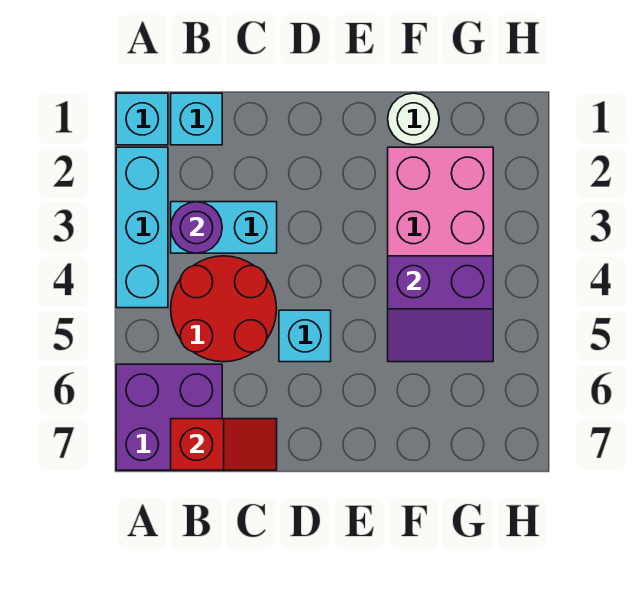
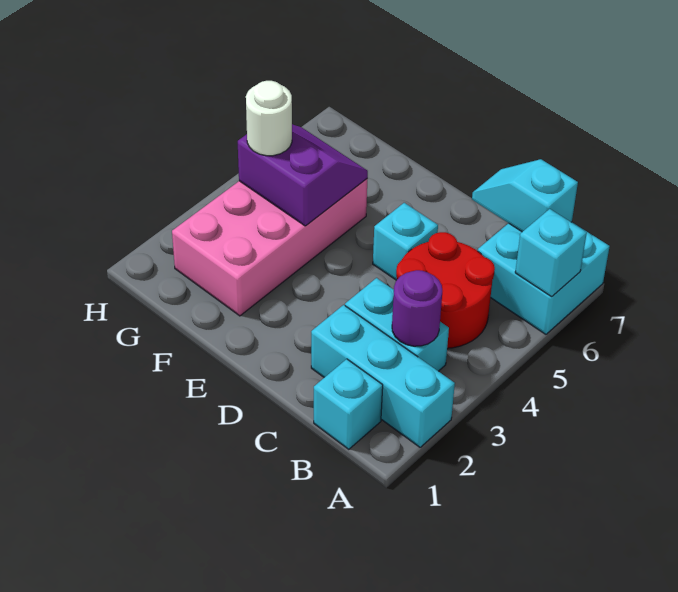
cyan 1x1 brick [116,93,168,145] -> cyan 1x1 brick moved to [515,209,587,297]
cyan 1x3 brick [116,147,168,308] -> cyan 1x3 brick turned to [311,305,455,447]
purple 2x2 brick [116,364,222,470] -> cyan 2x2 brick [478,222,610,334]
red 1x2 slope [171,419,277,470] -> cyan 1x2 slope [472,159,578,232]
white 1x1 round brick [388,93,439,145] -> white 1x1 round brick moved to [246,81,292,156]

